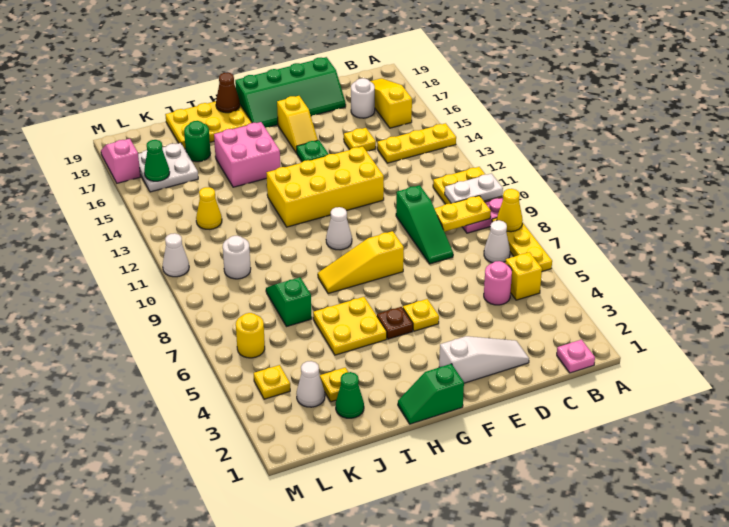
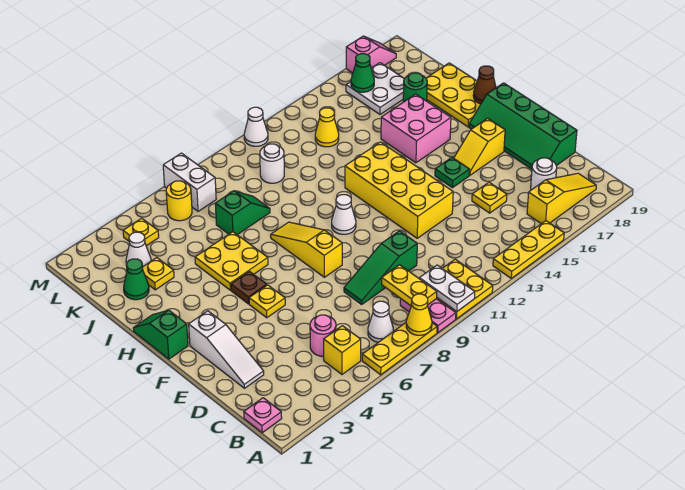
yellow 1x3 plate [377,123,456,163] -> yellow 1x3 plate turned to [493,221,564,278]
none -> white 1x2 brick [163,153,216,211]

